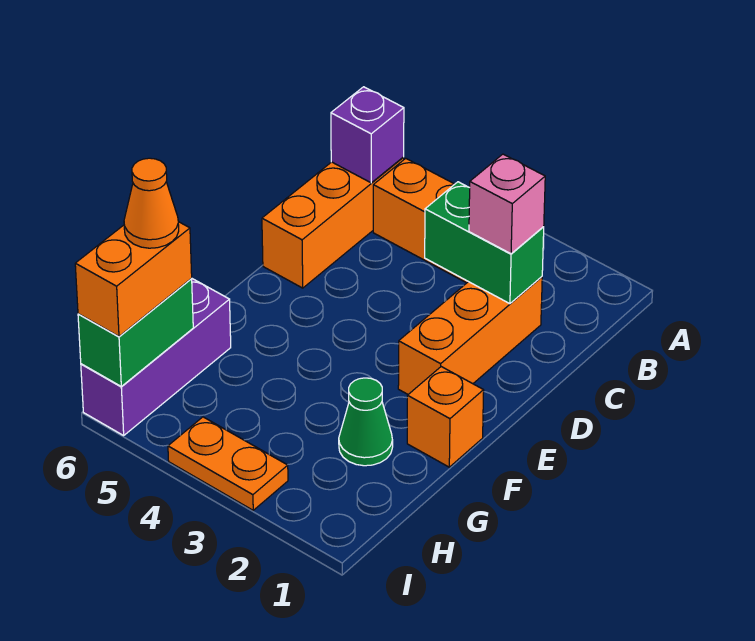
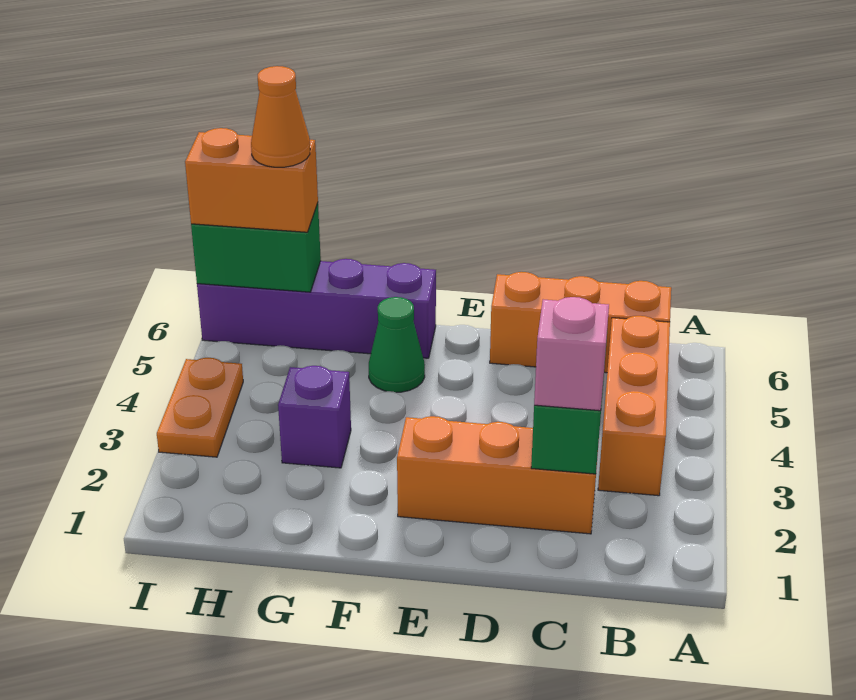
purple 1x1 brick [331,87,404,183] -> purple 1x1 brick moved to [278,366,351,468]
orange 1x1 brick [407,367,484,467] -> none
green 1x1 cone [339,378,393,466] -> green 1x1 cone moved to [369,297,425,392]
purple 1x3 brick [81,278,231,435] -> purple 1x4 brick [197,259,436,358]

